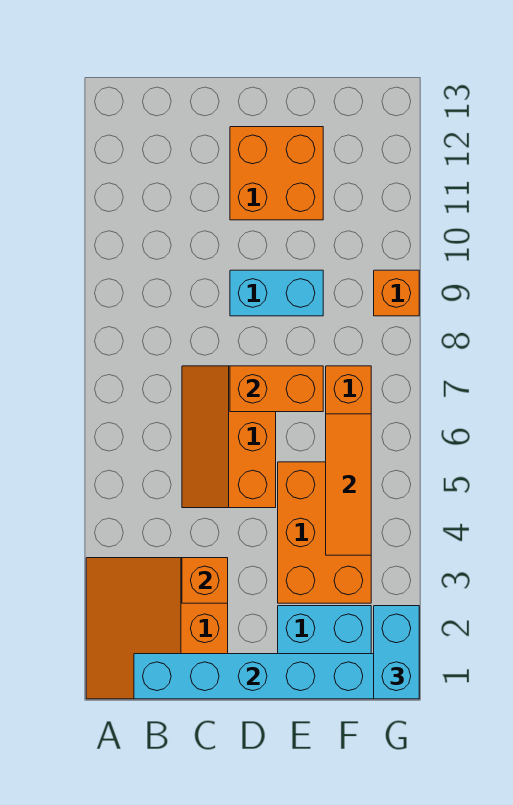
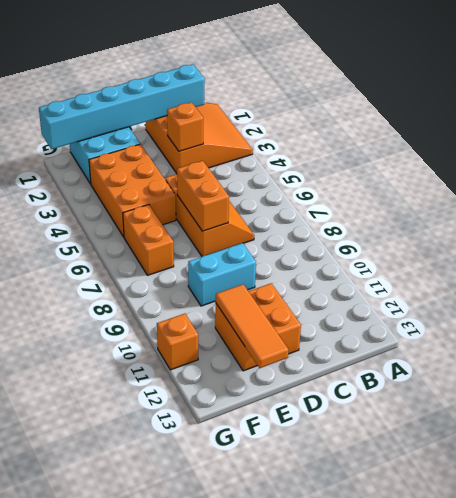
orange 1x2 brick [230,366,323,412] -> orange 1x2 brick turned to [177,161,229,231]
orange 1x3 tile [326,414,371,555] -> orange 1x3 tile moved to [216,284,289,368]
cyan 1x2 brick [374,606,419,699] -> none
orange 1x1 brick [374,270,419,316] -> orange 1x1 brick moved to [157,314,198,370]

